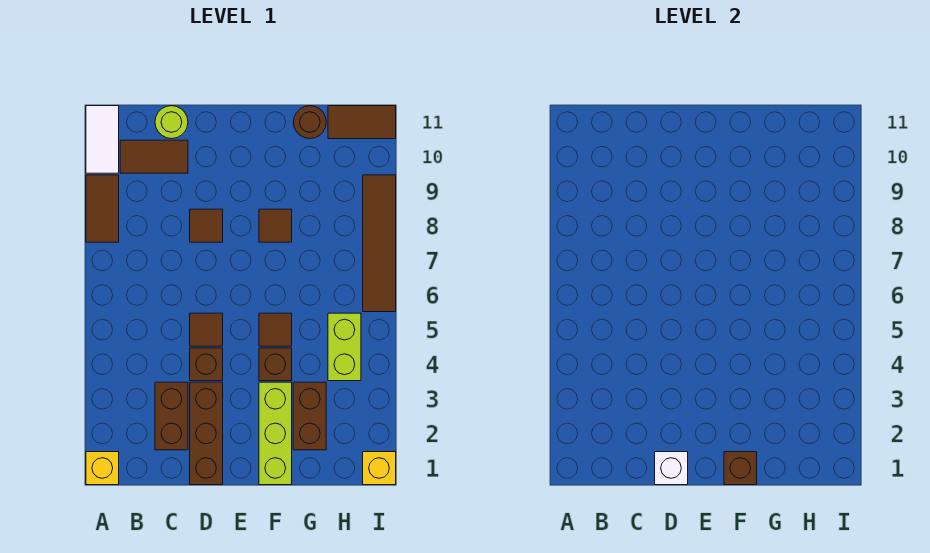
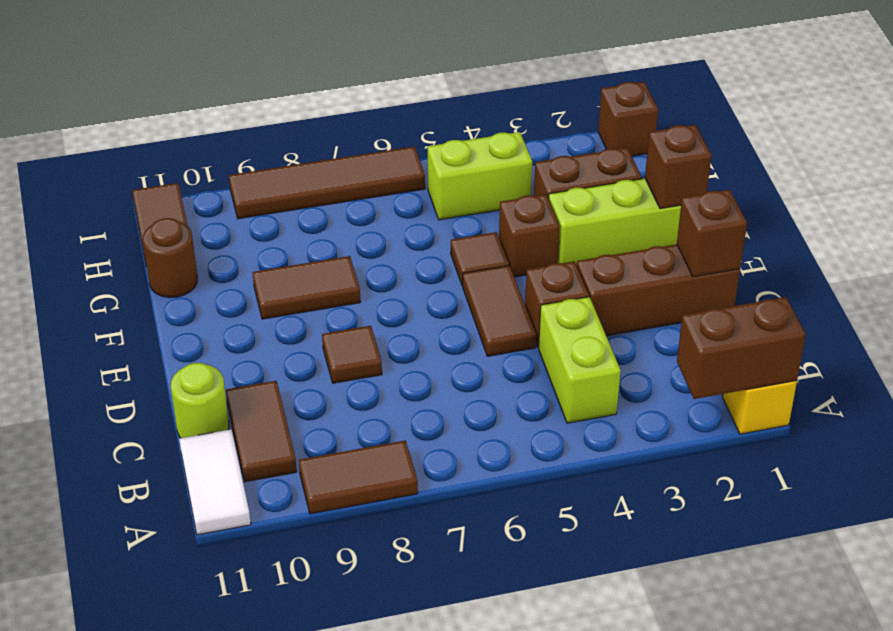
white 1x2 tile [86,106,119,173] -> white 1x2 tile turned to [179,429,251,535]
none -> lime 1x2 brick [539,297,621,423]
brown 1x2 brick [155,382,188,450] -> brown 1x2 brick moved to [677,297,806,399]
white 1x1 brick [655,452,688,485] -> brown 1x1 brick [677,190,747,277]
brown 1x1 tile [190,313,223,346] -> brown 1x2 tile [463,265,536,356]
brown 1x1 tile [259,209,292,242] -> brown 1x2 tile [253,256,360,319]
yellow 1x1 brick [363,452,396,485] -> brown 1x1 brick [598,82,658,156]

